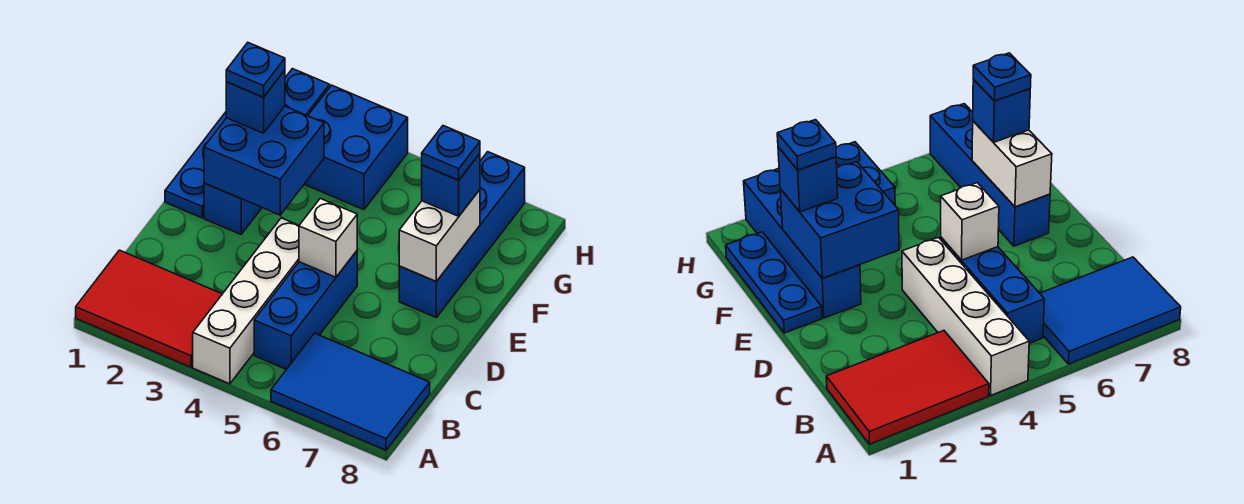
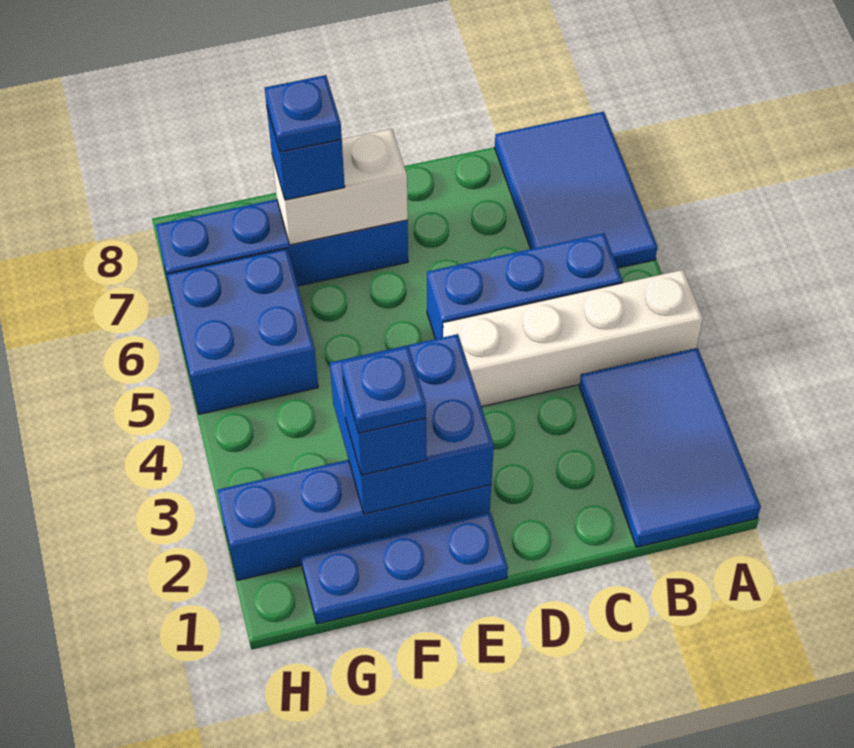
red 2x3 tile [76,250,222,367] -> blue 2x3 tile [579,348,761,547]
white 1x1 brick [299,198,357,277] -> none
blue 2x2 brick [304,85,408,210] -> blue 2x2 brick moved to [167,249,318,414]

